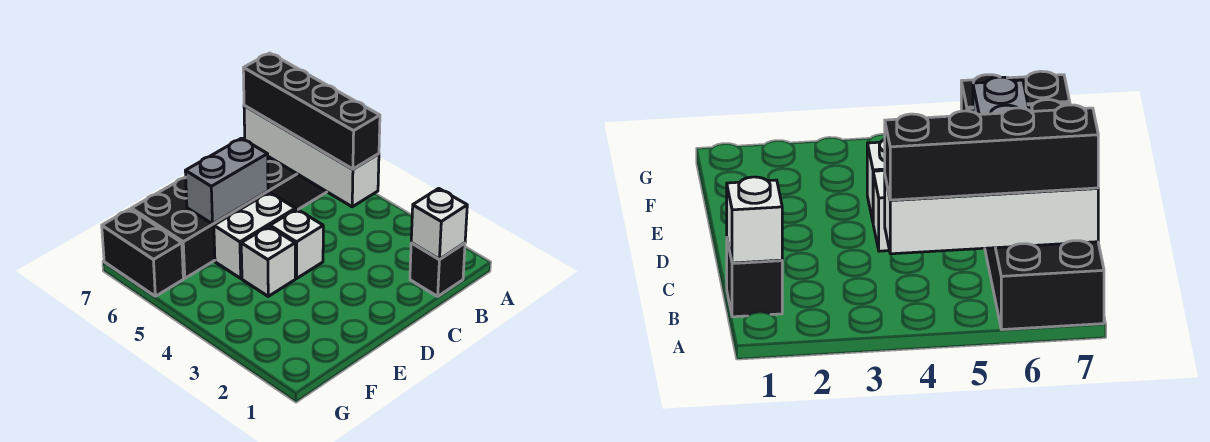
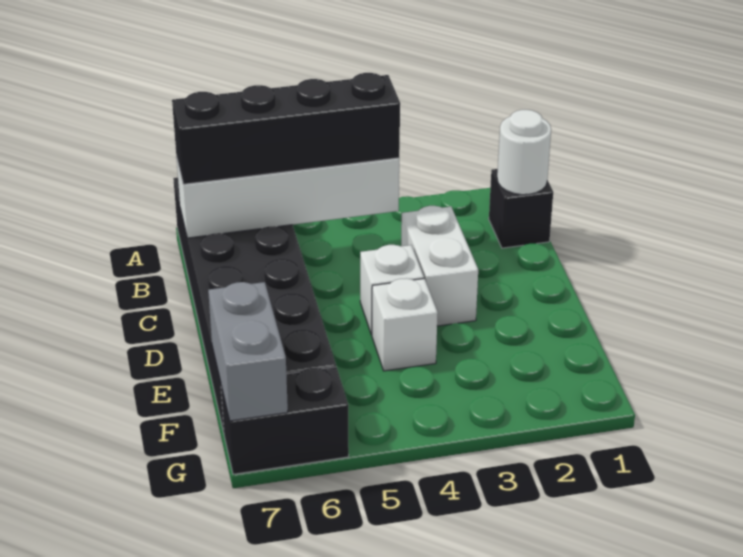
white 1x1 brick [411,188,467,259] -> white 1x1 round brick [497,110,551,195]
white 1x2 brick [214,192,295,278] -> white 1x2 brick moved to [401,206,478,326]
grey 1x2 brick [185,138,268,224] -> grey 1x2 brick moved to [208,282,288,421]

